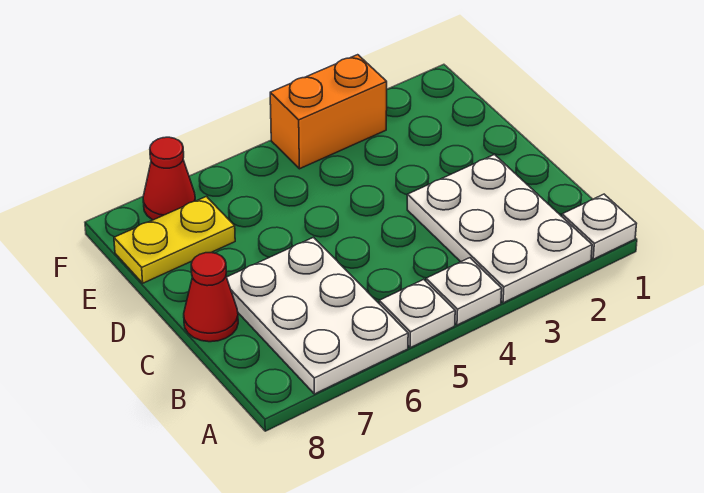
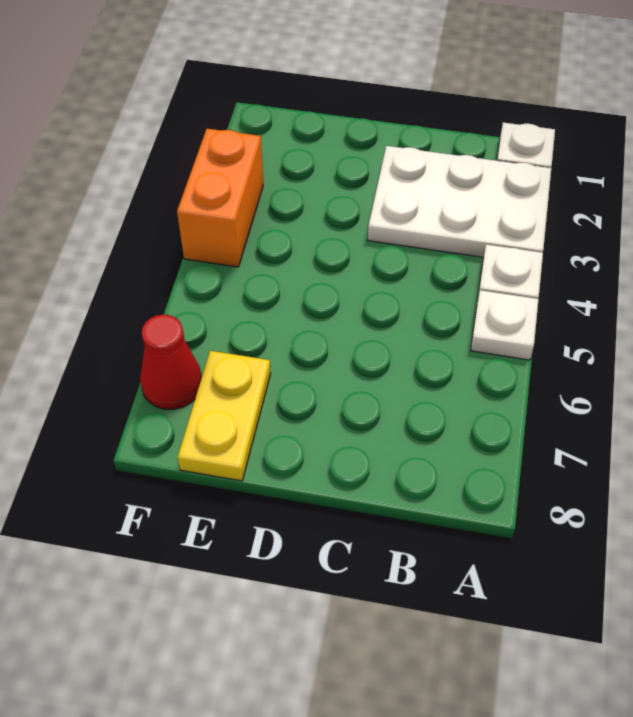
white 2x3 plate [227,237,408,394] -> none
red 1x1 cone [184,253,238,342] -> none

